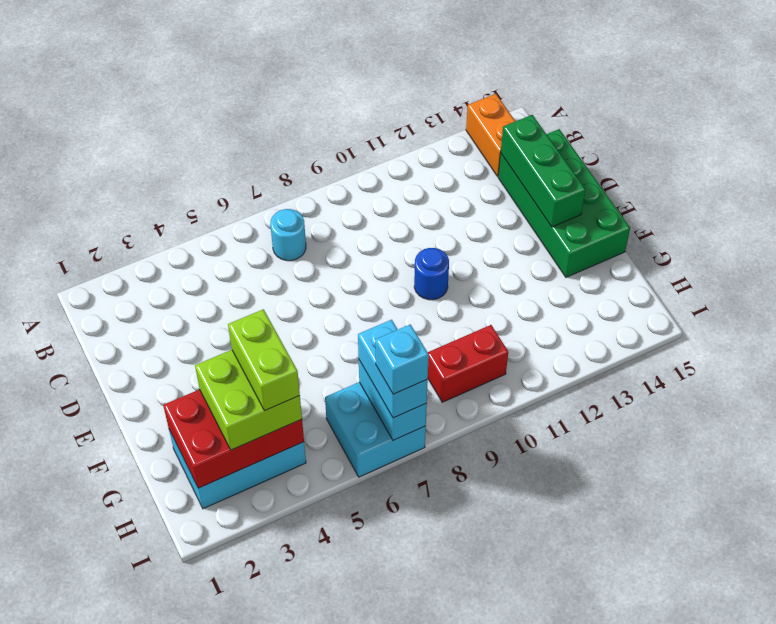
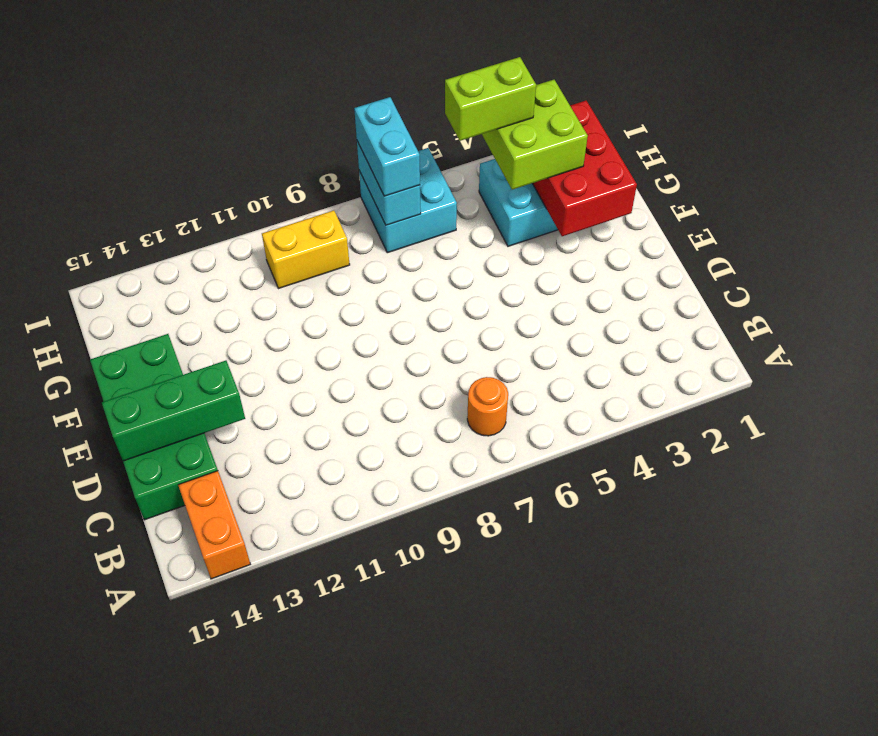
cyan 1x1 round brick [270,209,306,261] -> orange 1x1 round brick [467,377,508,436]
green 1x3 brick [501,115,585,227] -> green 1x3 brick turned to [102,361,245,461]
blue 1x1 round brick [414,248,449,300] -> none
red 2x3 brick [163,389,304,488] -> red 2x3 brick turned to [532,101,637,236]
lime 1x2 brick [228,309,300,411] -> lime 1x2 brick turned to [445,57,536,141]
red 1x2 brick [428,325,508,402] -> yellow 1x2 brick [262,210,350,289]
cyan 1x1 brick [375,324,429,394] -> none

